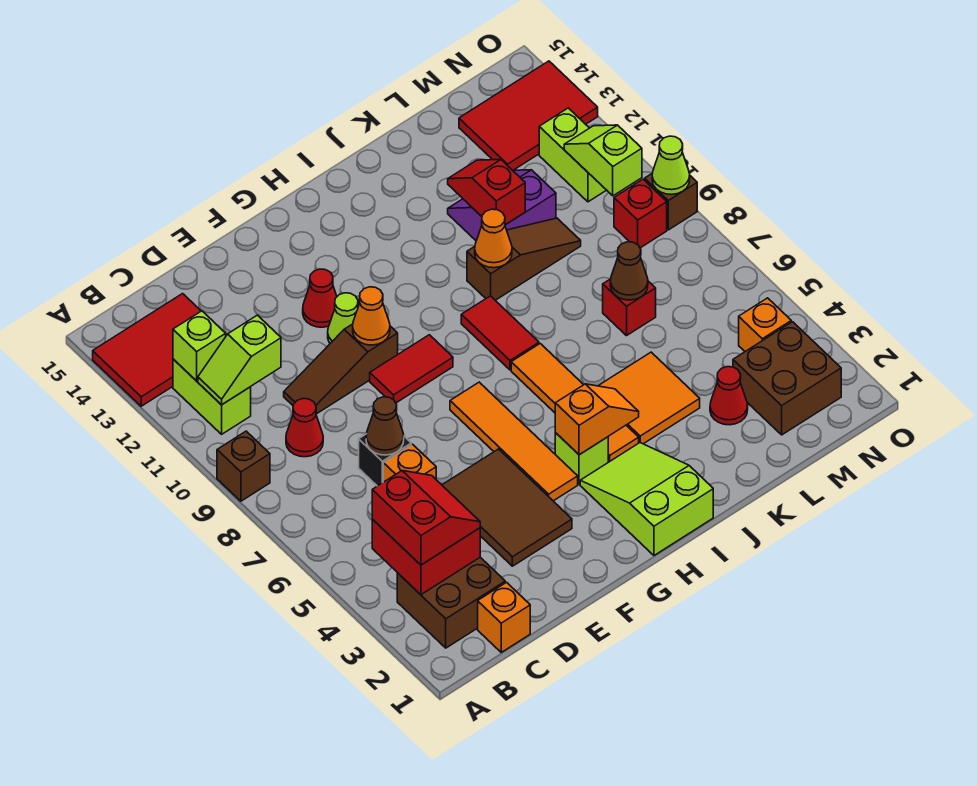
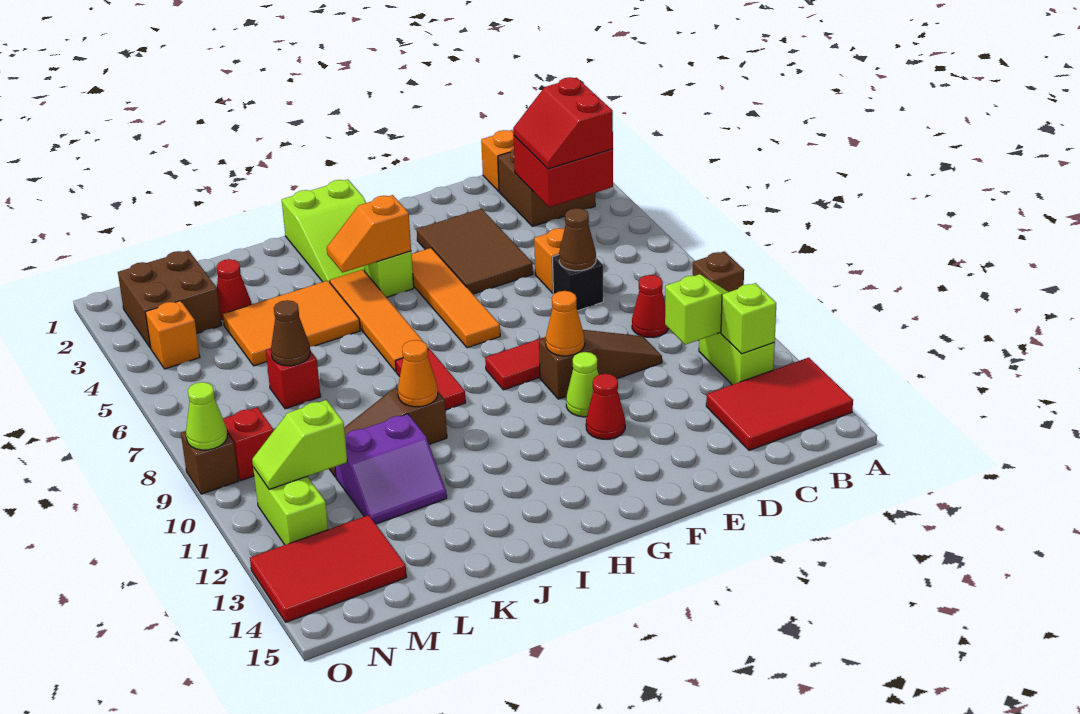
orange 2x2 tile [598,352,700,444] -> orange 2x3 tile [223,281,360,366]
red 1x2 slope [448,159,525,225] -> none
lime 1x2 slope [564,125,642,196] -> lime 1x2 slope turned to [252,400,347,490]

